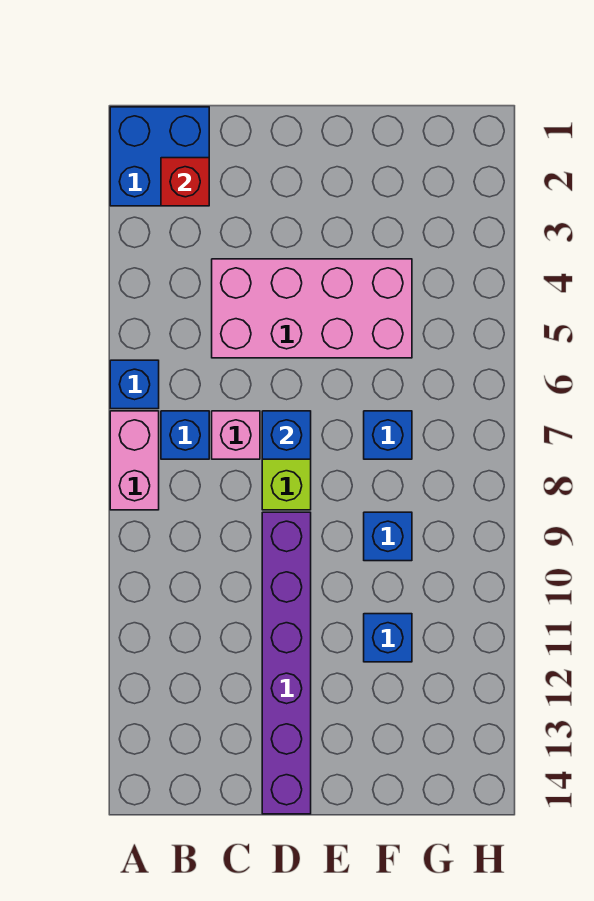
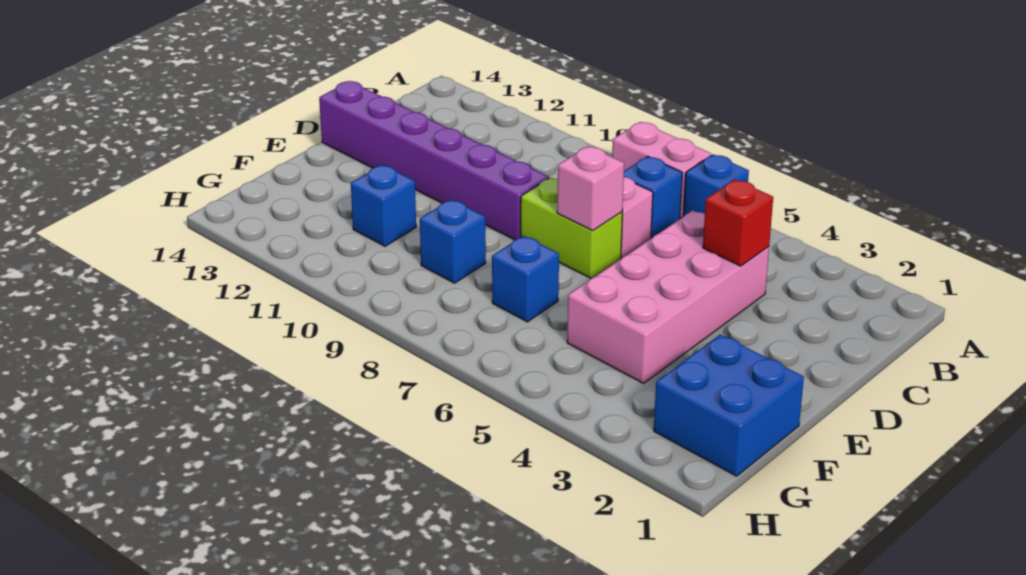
blue 2x2 brick [110,107,209,206] -> blue 2x2 brick moved to [654,335,804,476]
red 1x1 brick [161,158,209,206] -> red 1x1 brick moved to [703,179,773,266]
blue 1x1 brick [262,411,311,459] -> pink 1x1 brick [557,146,624,231]

